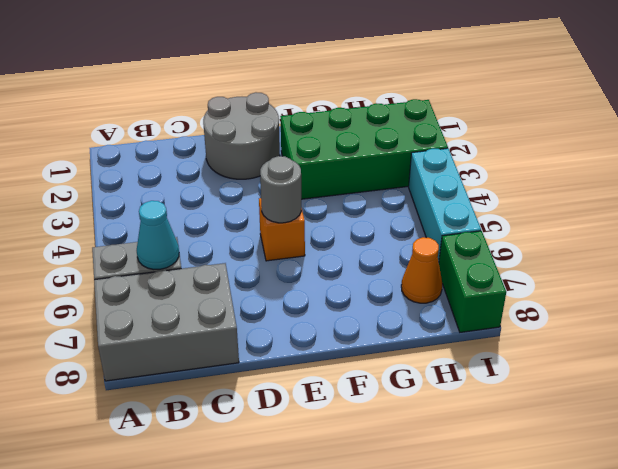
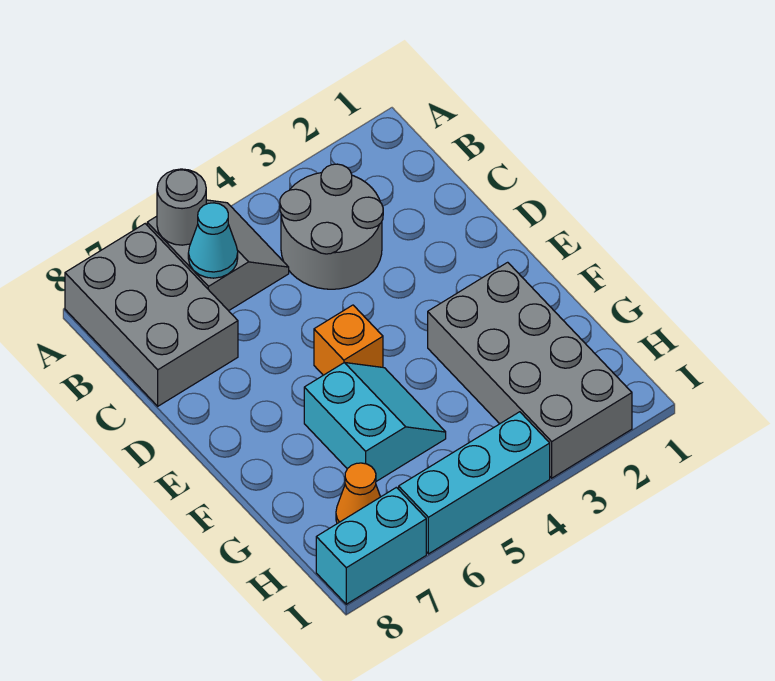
grey 2x2 round brick [203,92,280,179] -> grey 2x2 round brick moved to [280,164,383,289]
grey 1x1 round brick [260,156,301,223] -> grey 1x1 round brick moved to [157,169,206,245]
green 2x4 brick [280,99,448,199] -> grey 2x4 brick [428,262,632,478]
none -> cyan 2x2 slope [304,363,446,481]
green 1x2 brick [439,231,506,332] -> cyan 1x2 brick [316,487,426,604]

